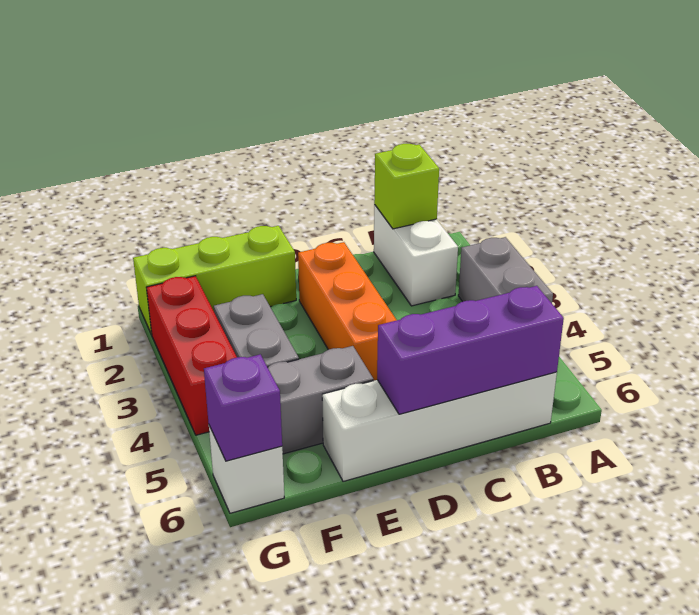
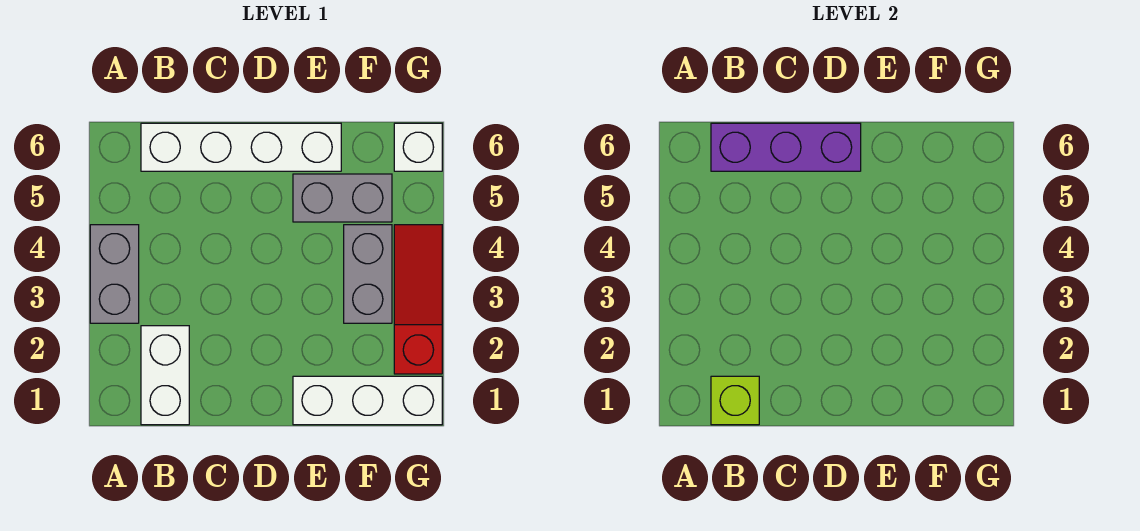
orange 1x3 brick [298,242,397,381] -> none
lime 1x3 brick [133,226,296,335] -> white 1x3 brick [293,376,442,425]
red 1x3 brick [146,276,237,435] -> red 1x3 slope [394,225,442,374]
purple 1x1 brick [204,354,282,461] -> none

